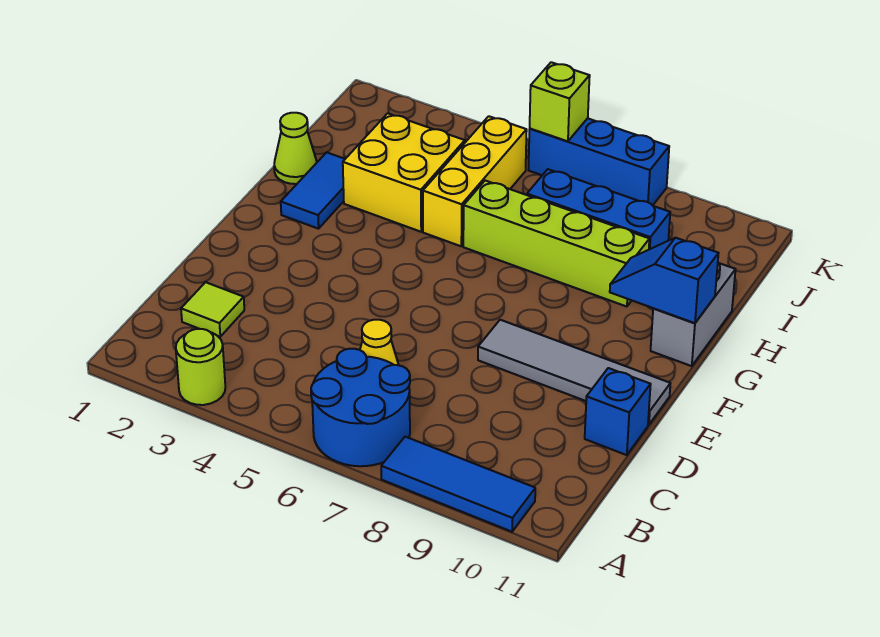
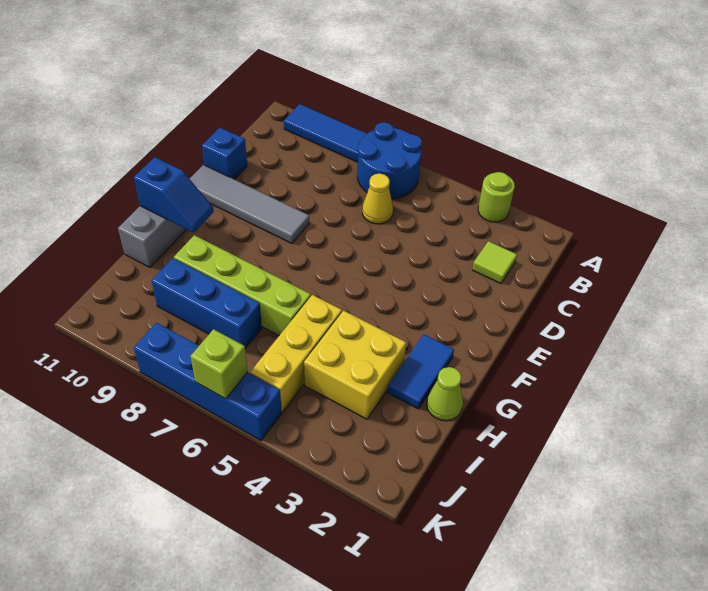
blue 1x3 brick [528,118,669,205] -> blue 1x4 brick [134,323,282,441]

